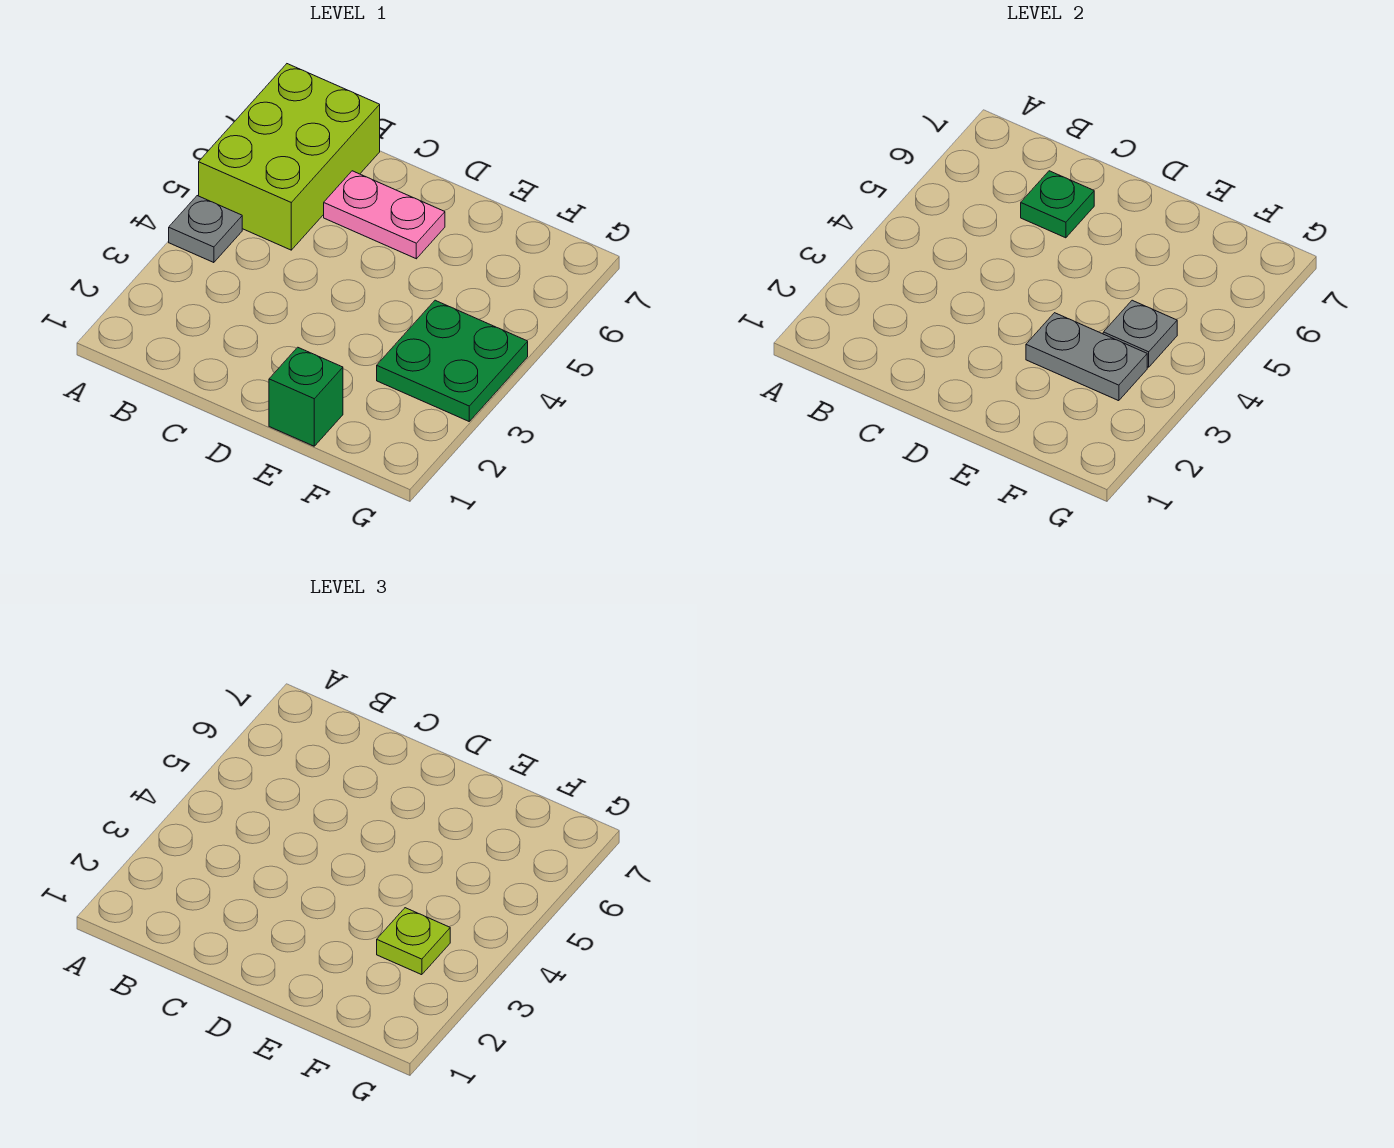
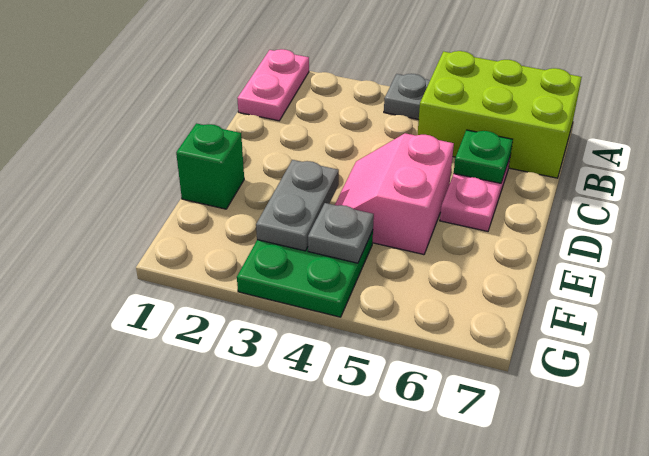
none -> pink 1x2 plate [237,49,309,121]
none -> pink 2x2 slope [335,133,454,255]
lime 1x1 plate [377,908,450,975] -> none

